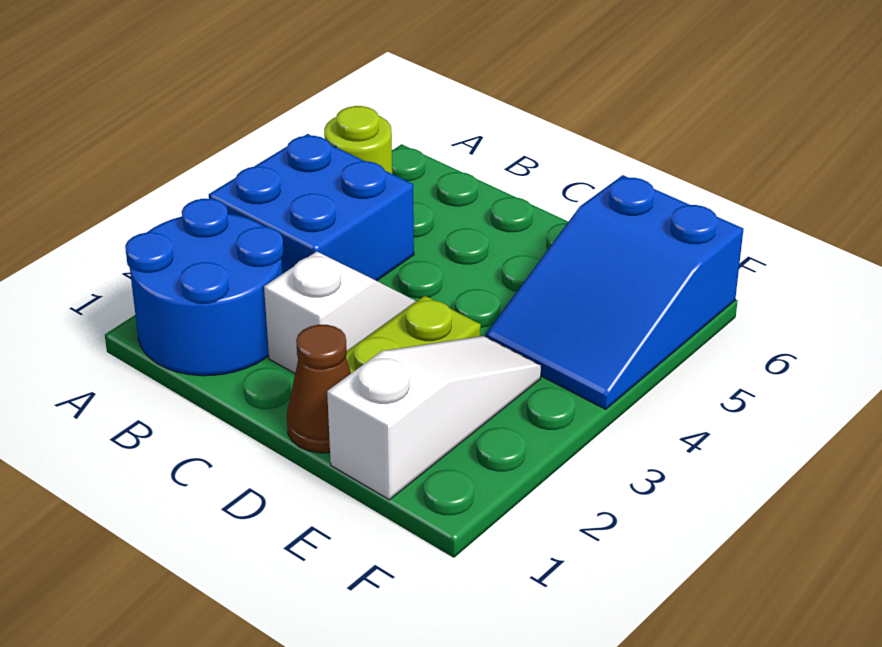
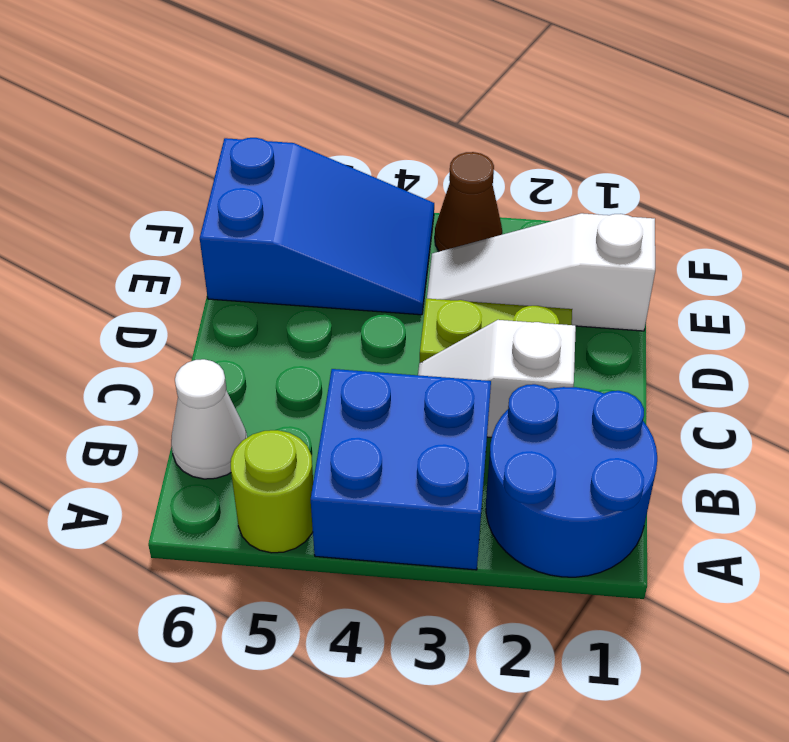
none -> white 1x1 cone [171,359,247,479]
brown 1x1 cone [287,325,351,453] -> brown 1x1 cone moved to [435,152,502,251]

